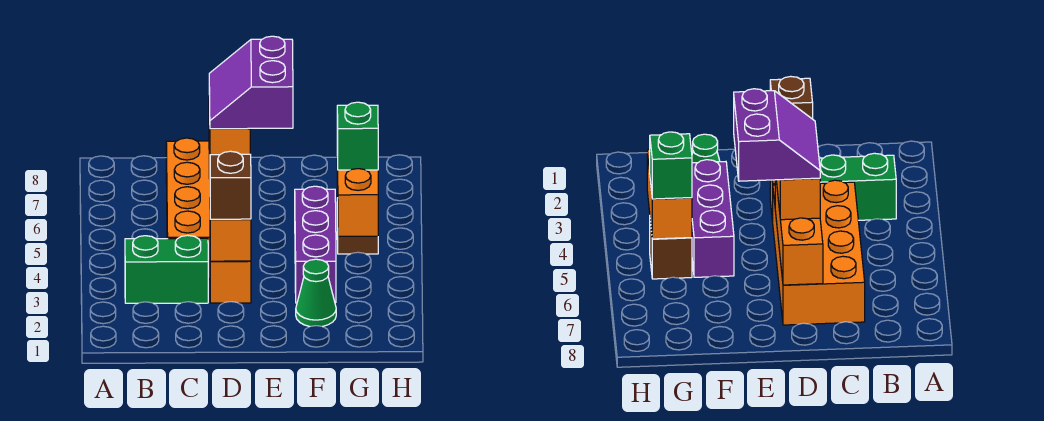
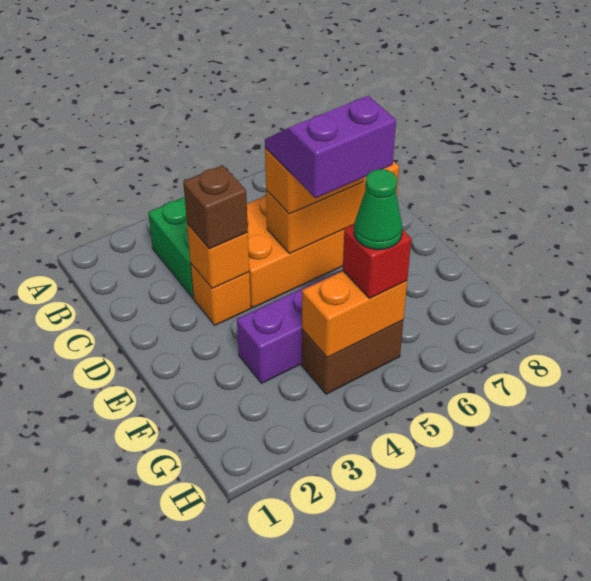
green 1x1 cone [296,259,336,327] -> green 1x1 cone moved to [354,169,402,250]
brown 1x1 brick [337,199,378,254] -> brown 1x2 brick [302,320,403,394]
green 1x1 brick [337,102,378,170] -> red 1x1 brick [343,224,411,298]

